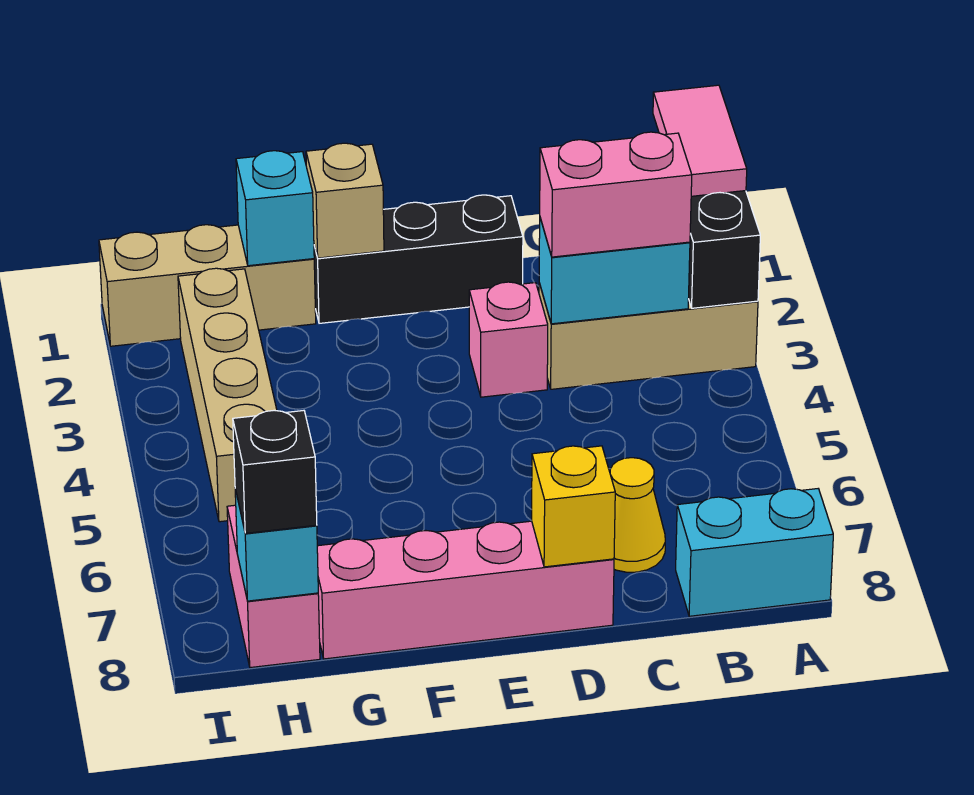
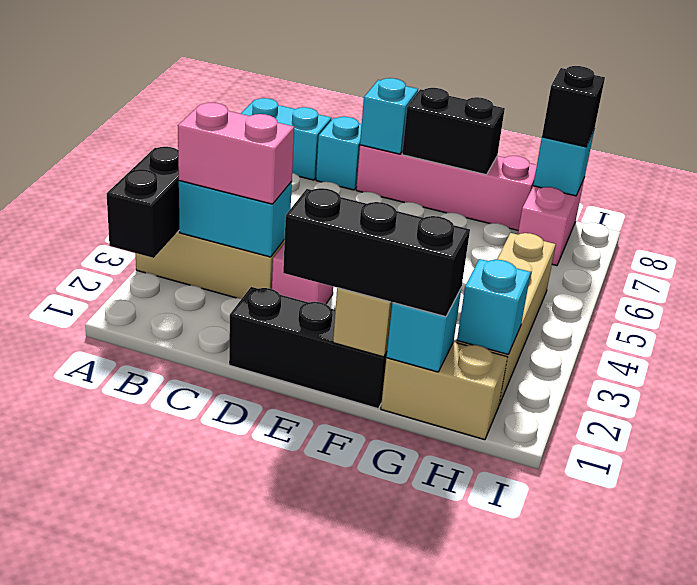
pink 1x2 tile [653,85,747,196] -> none
yellow 1x1 cone [610,458,665,572] -> none
none -> cyan 1x1 brick [316,117,362,190]
yellow 1x1 brick [532,446,615,567] -> cyan 1x1 brick [360,78,418,154]
none -> black 1x3 brick [283,188,470,317]
none -> black 1x2 brick [402,88,505,175]
tan 1x3 brick [99,225,316,346] -> tan 1x2 brick [381,342,507,440]
none -> cyan 1x1 brick [457,259,531,354]

